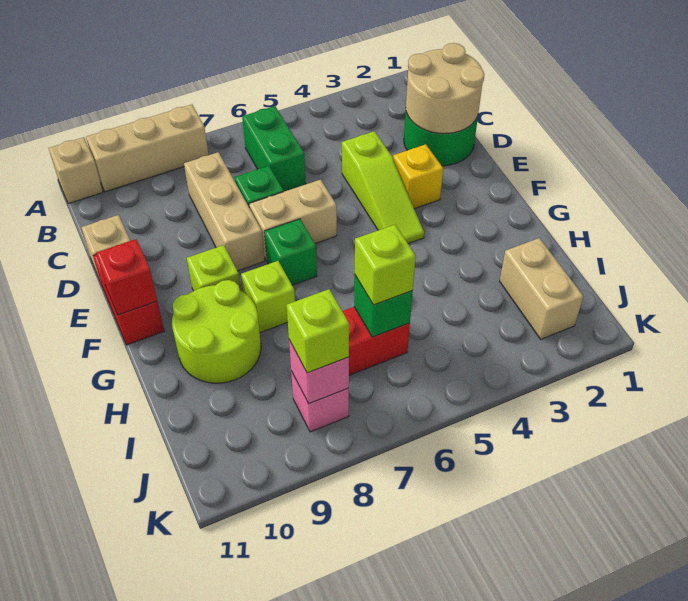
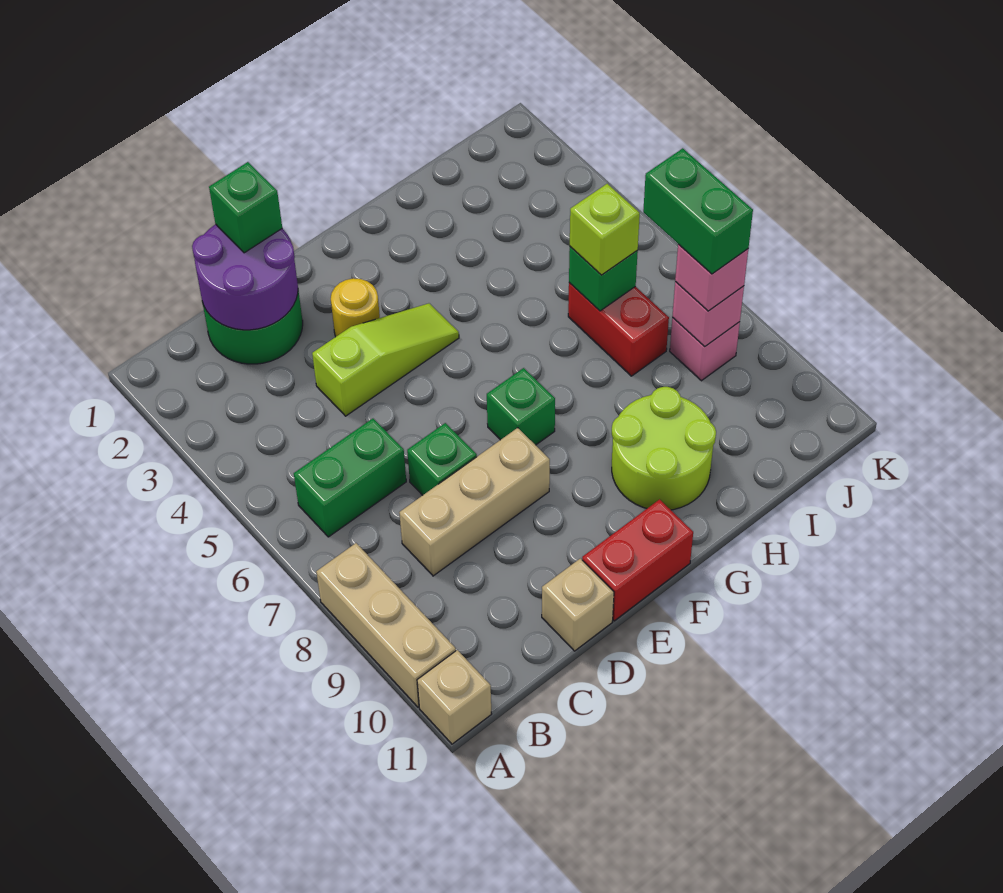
tan 2x2 round brick [406,43,484,134] -> purple 2x2 round brick [192,225,298,330]
none -> green 1x1 brick [209,162,282,253]
yellow 1x1 brick [393,144,443,209] -> yellow 1x1 round brick [331,278,380,337]
tan 1x2 brick [249,180,337,261] -> none
lime 1x1 brick [187,245,241,291] -> none
red 1x1 brick [96,239,157,315] -> none
lime 1x1 brick [241,261,295,333] -> none
tan 1x2 brick [500,238,583,339] -> none
none -> green 1x2 brick [643,148,753,274]
lime 1x1 brick [286,289,349,373] -> pink 1x1 brick [675,244,748,311]

